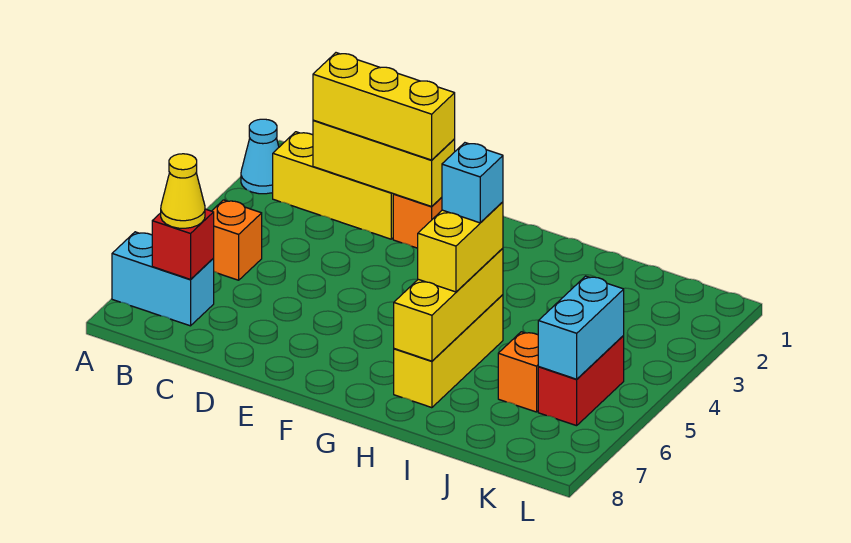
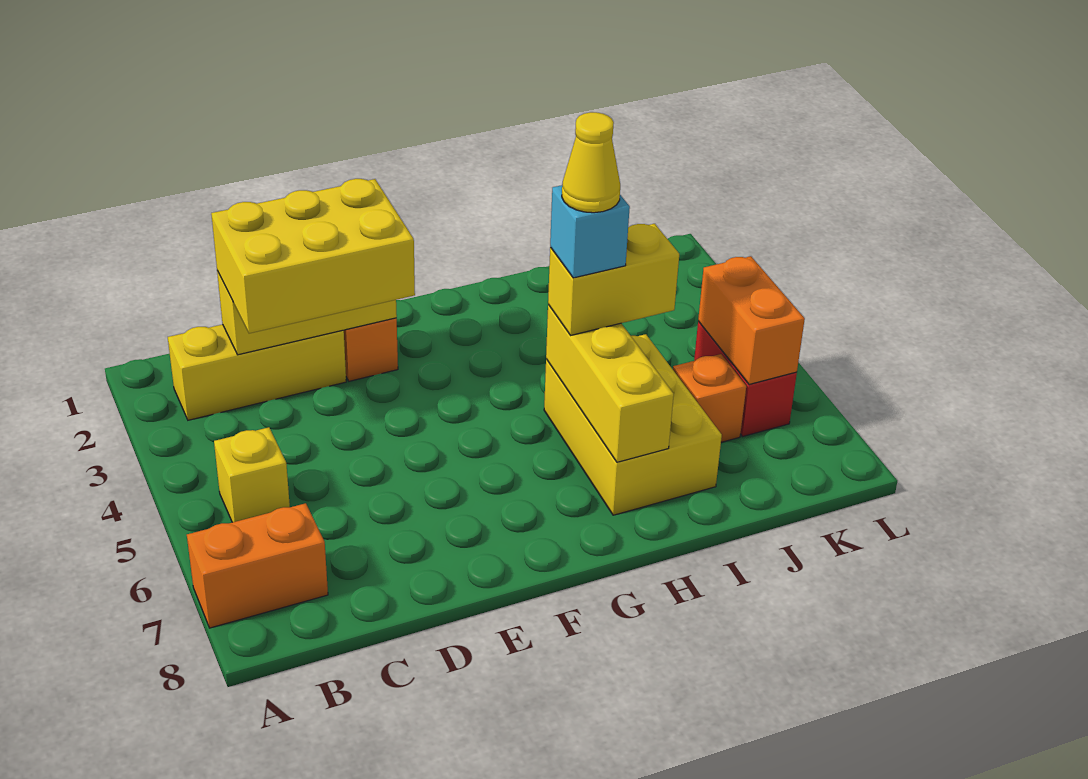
cyan 1x1 cone [241,119,279,194] -> none
cyan 1x2 brick [112,232,214,326] -> orange 1x2 brick [187,503,328,628]
orange 1x1 brick [212,200,262,280] -> yellow 1x1 brick [214,427,290,522]
red 1x1 brick [152,209,214,279] -> none
yellow 1x1 cone [161,154,205,228] -> yellow 1x1 cone moved to [562,112,620,213]
yellow 1x3 brick [313,53,455,160] -> yellow 2x3 brick [211,179,415,333]
yellow 1x3 brick [394,295,503,408] -> yellow 2x3 brick [544,334,722,515]
yellow 1x2 brick [418,202,503,292] -> yellow 1x2 brick turned to [548,224,679,335]
cyan 1x2 brick [538,276,624,379] -> orange 1x2 brick [698,256,805,384]

